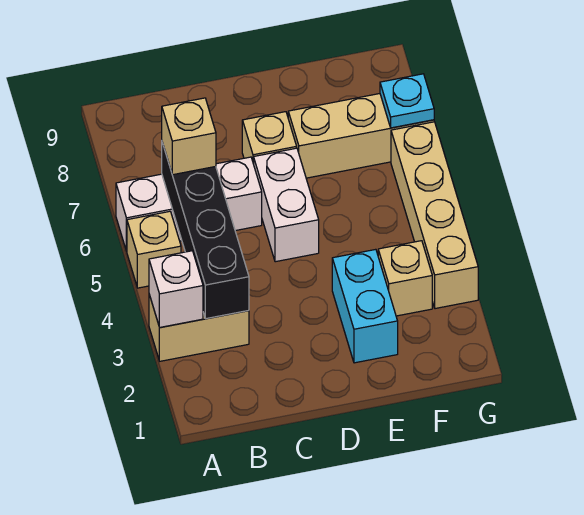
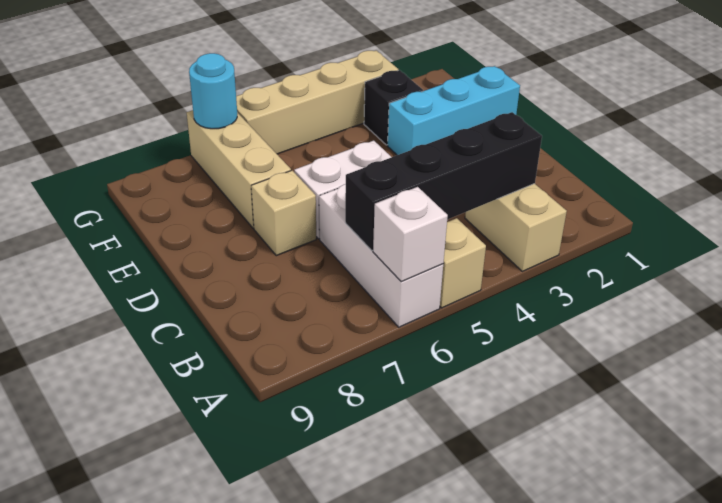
white 1x1 brick [149,251,203,328] -> white 1x1 brick moved to [373,187,448,282]
tan 1x1 brick [162,98,216,175] -> none
cyan 1x2 brick [332,249,398,363] -> cyan 1x3 brick [387,66,520,155]
tan 1x1 brick [378,241,432,316] -> black 1x1 brick [364,70,423,145]
cyan 1x1 plate [380,74,434,128] -> cyan 1x1 round brick [189,53,237,129]

